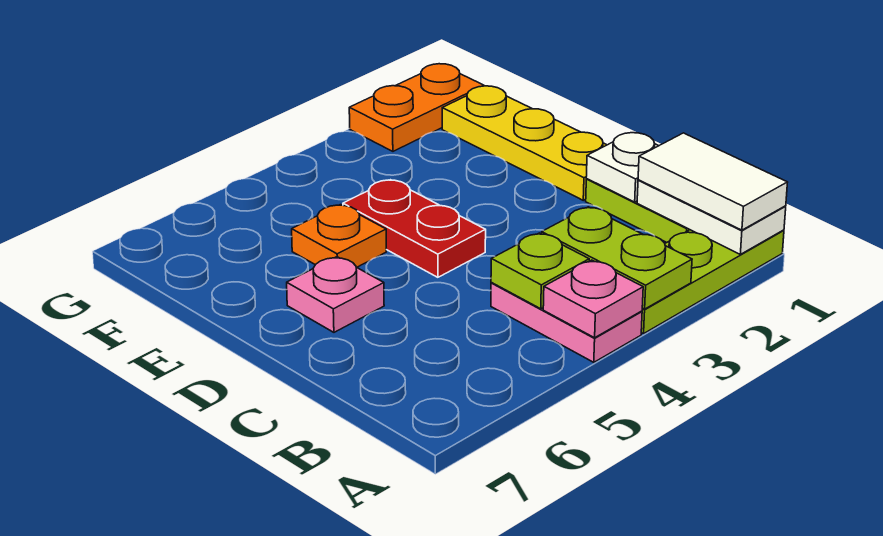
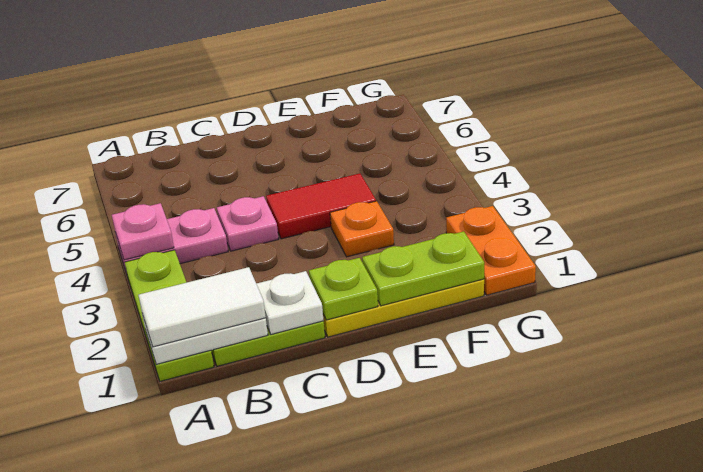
lime 1x2 plate [542,207,692,309] -> lime 1x2 plate moved to [362,231,484,306]
lime 1x1 plate [491,233,589,309] -> lime 1x1 plate moved to [309,258,378,320]
red 1x2 plate [343,180,486,277] -> red 1x2 tile [266,174,376,239]
pink 1x1 plate [287,257,384,332] -> pink 1x1 plate moved to [217,196,279,251]
orange 1x1 plate [292,205,386,267] -> orange 1x1 plate moved to [330,201,394,257]

